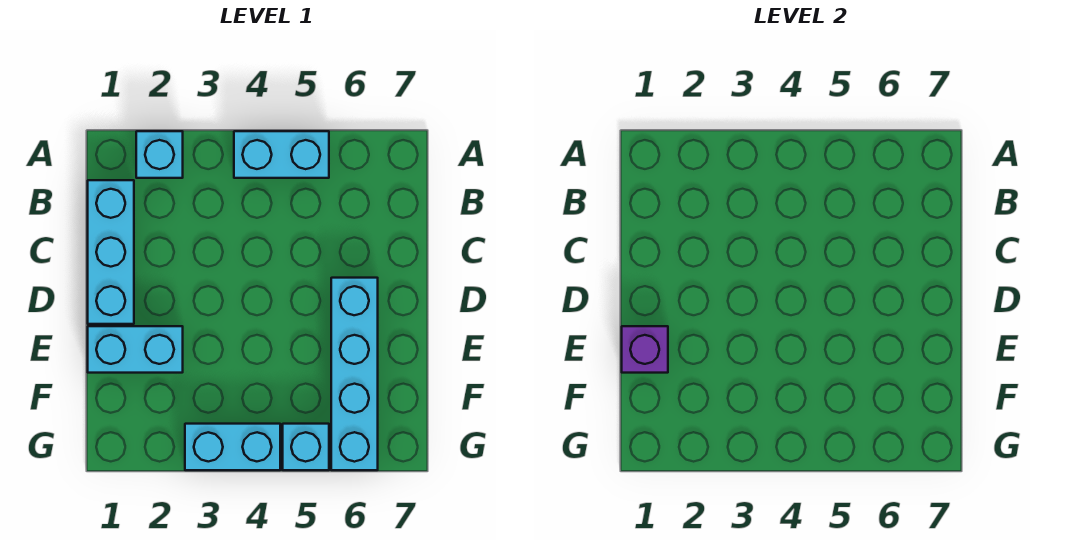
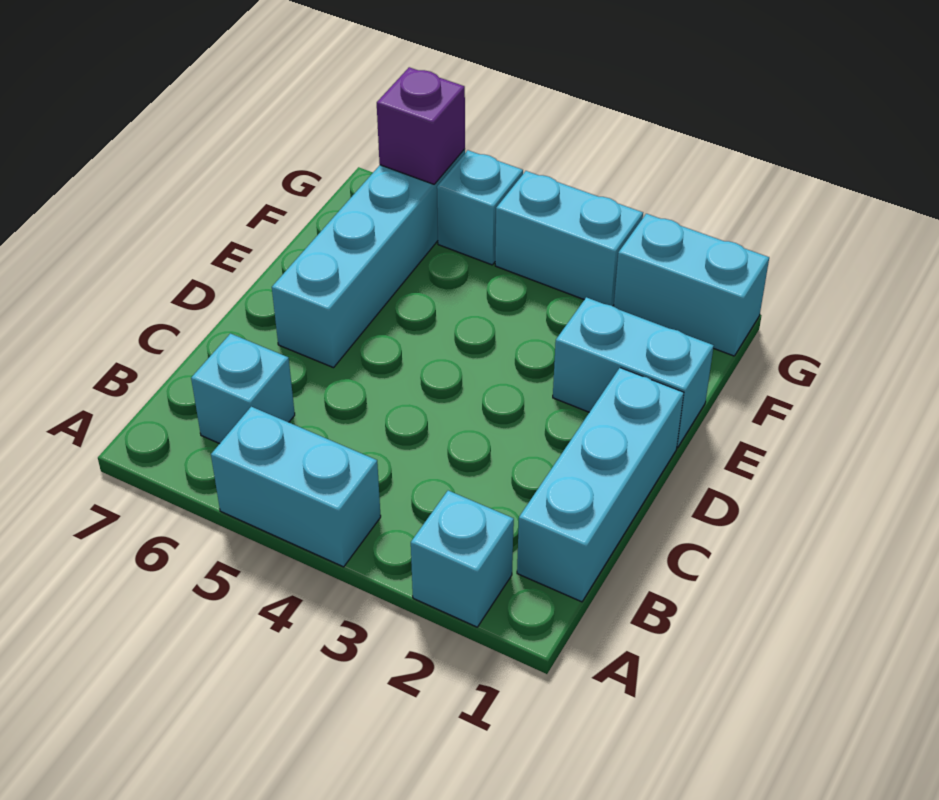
none -> cyan 1x1 brick [191,334,295,444]
purple 1x1 brick [622,326,668,373] -> purple 1x1 brick moved to [377,67,465,184]
none -> cyan 1x2 brick [614,214,769,356]

